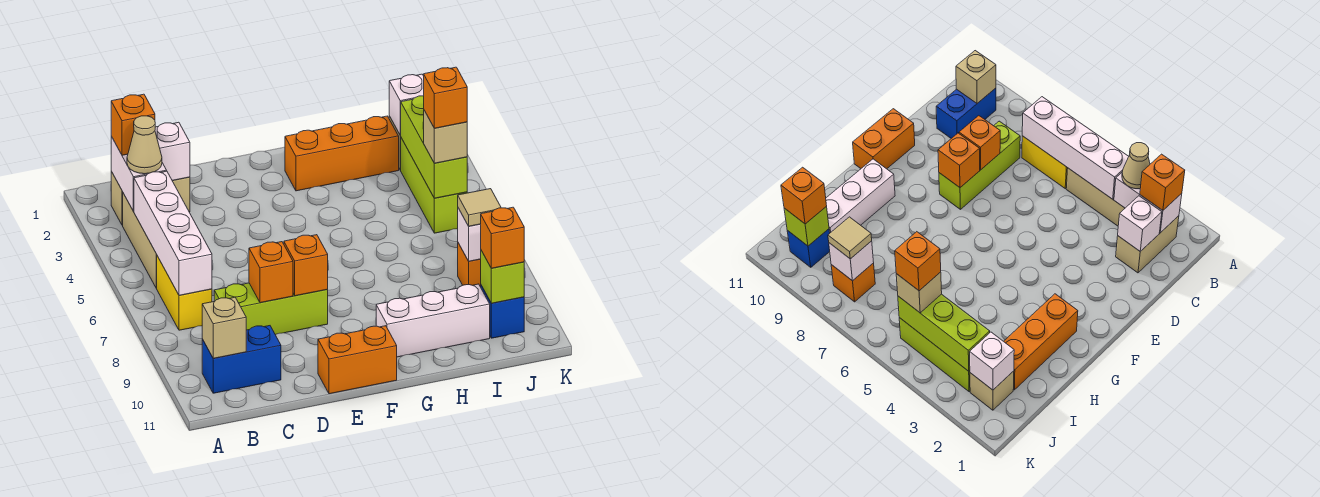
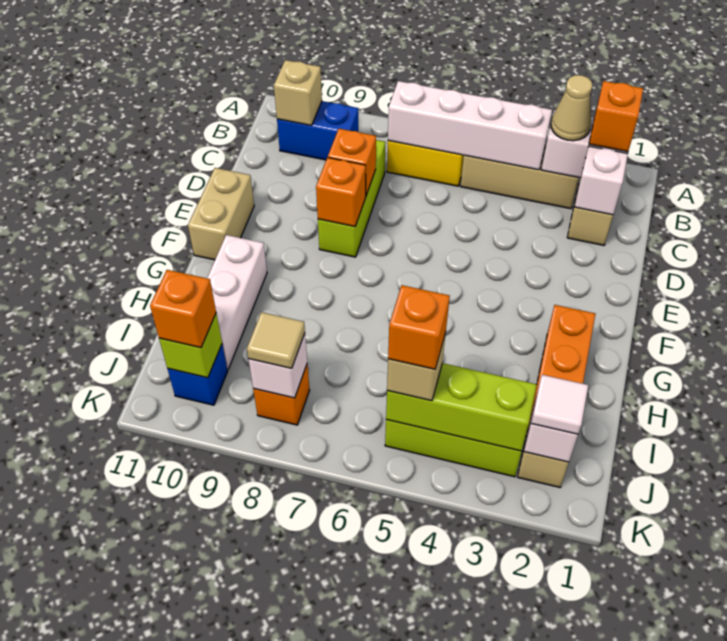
blue 1x2 brick [202,326,281,393] -> blue 1x2 brick turned to [277,101,358,160]
orange 1x2 brick [318,326,397,394] -> tan 1x2 brick [188,168,254,260]
none -> white 1x1 tile [531,375,588,434]

